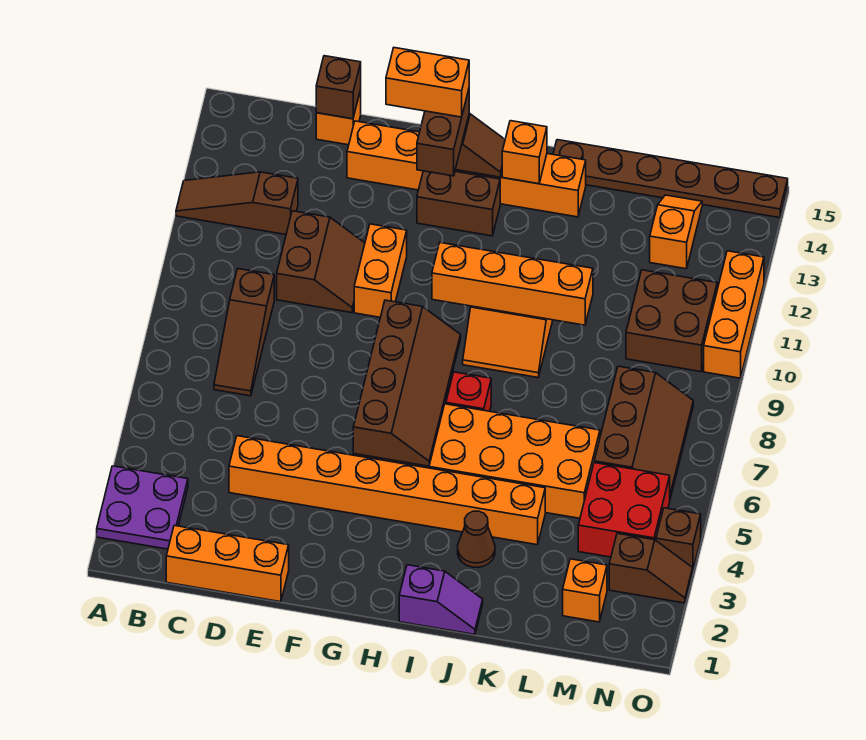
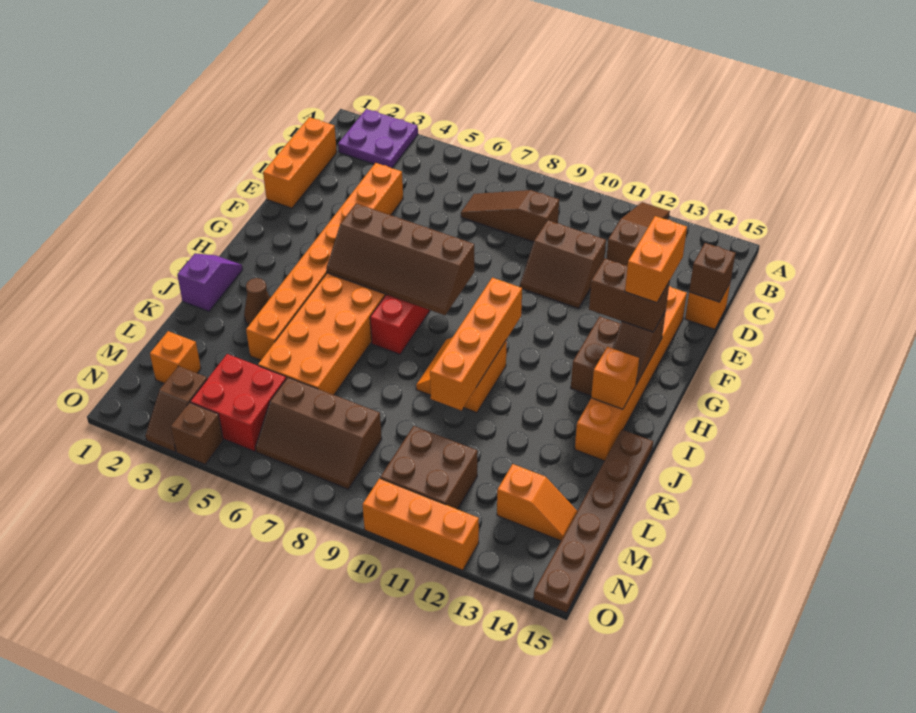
orange 1x2 brick [354,224,407,317] -> none
purple 1x2 slope [399,565,483,634] -> purple 1x2 slope turned to [177,254,243,311]

